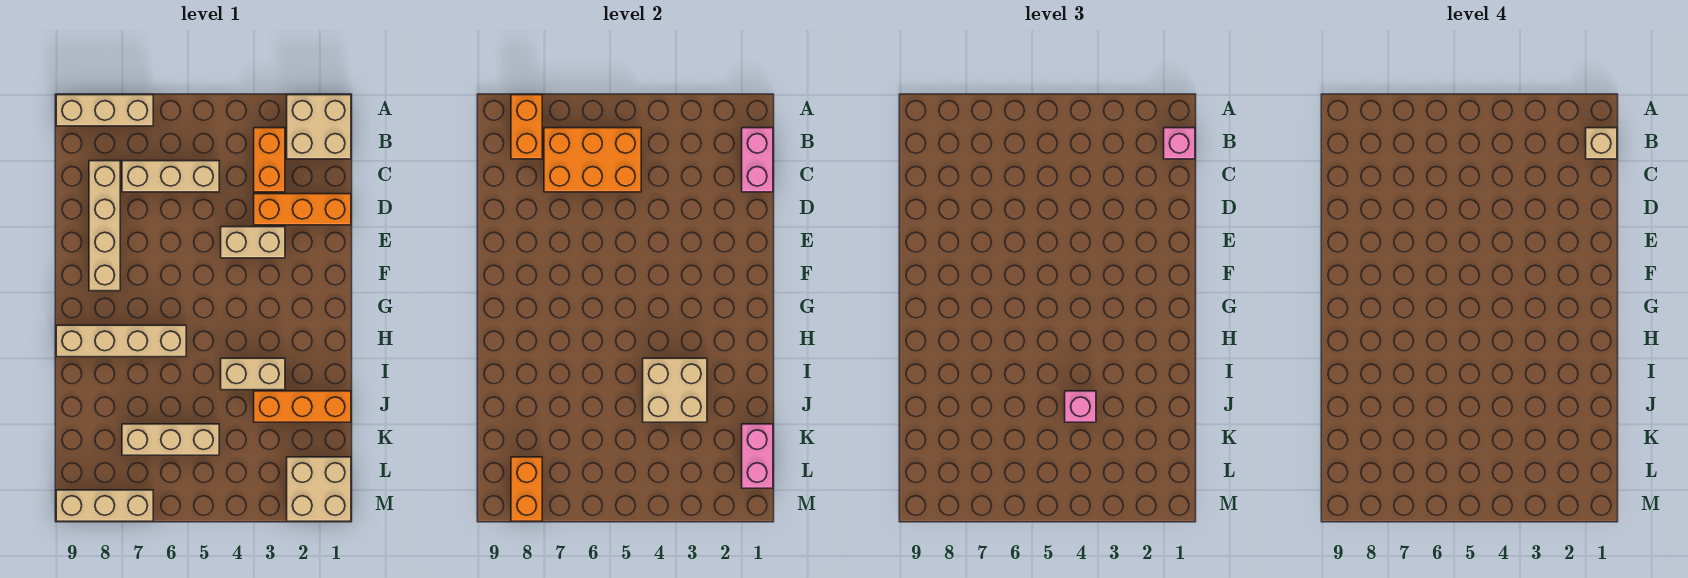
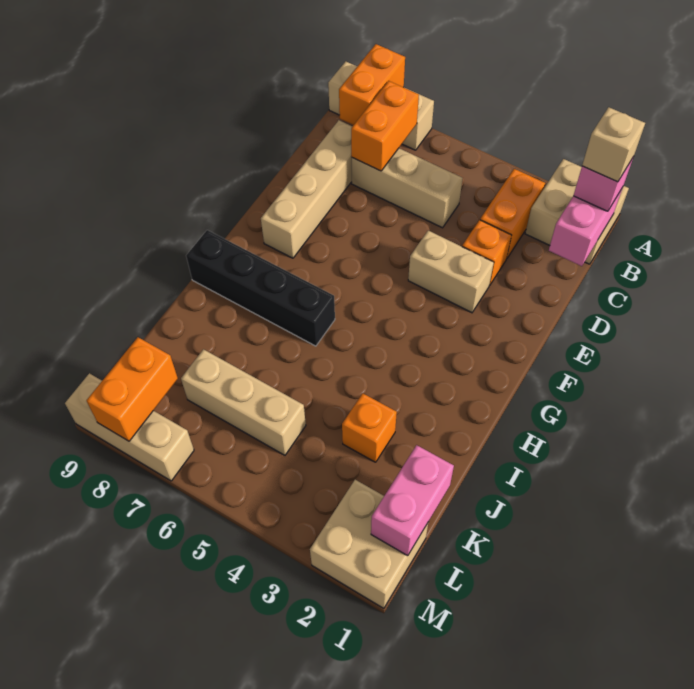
orange 2x3 brick [544,128,641,192] -> orange 1x2 brick [351,81,419,171]
orange 1x3 brick [254,194,351,225] -> orange 1x1 brick [462,220,511,285]
tan 1x4 brick [56,325,186,357] -> black 1x4 brick [186,230,335,346]
tan 1x2 brick [221,358,285,390] -> none
tan 2x2 brick [643,358,707,422] -> none
orange 1x3 brick [254,391,351,422] -> orange 1x1 brick [342,393,397,462]
pink 1x1 brick [1065,391,1096,422] -> none

